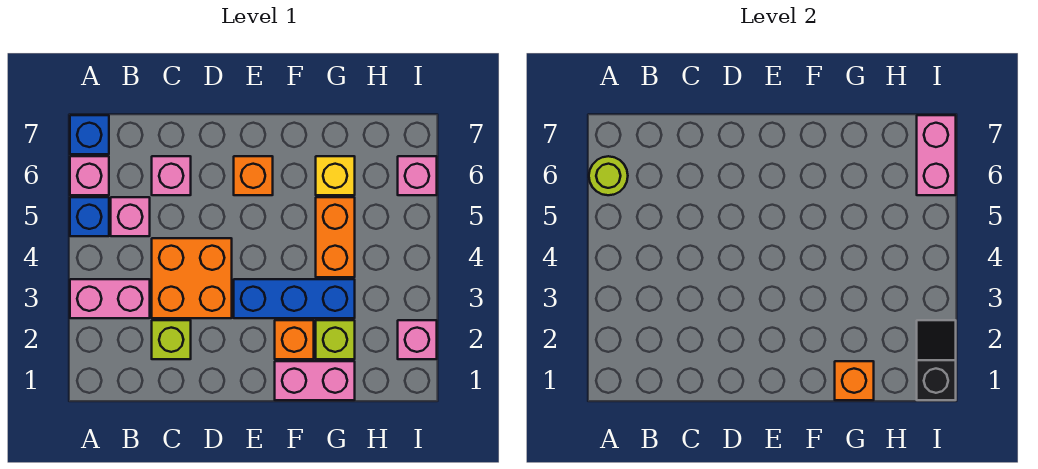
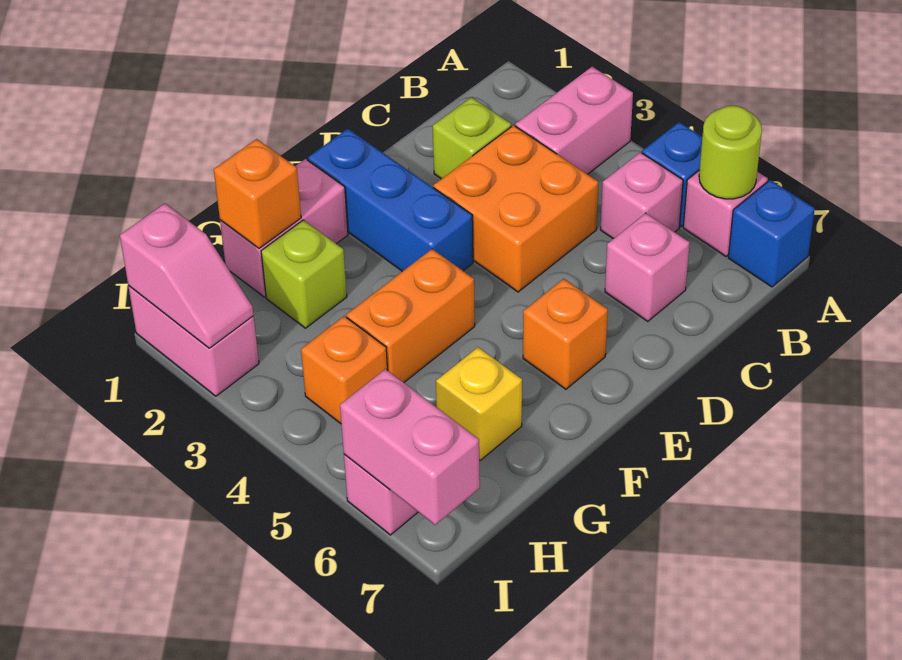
blue 1x3 brick [234,279,355,318] -> blue 1x3 brick turned to [308,129,473,271]
orange 1x1 brick [275,320,314,359] -> orange 1x1 brick moved to [301,316,387,424]
orange 1x2 brick [316,197,355,277] -> orange 1x2 brick turned to [346,249,475,383]
black 1x2 slope [917,320,956,400] -> pink 1x2 slope [120,204,254,348]
pink 1x1 brick [398,320,437,359] -> pink 1x2 brick [128,286,259,396]

